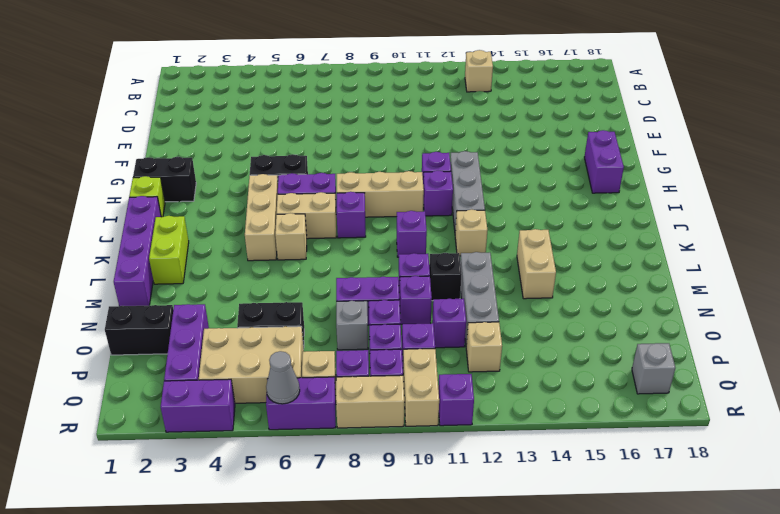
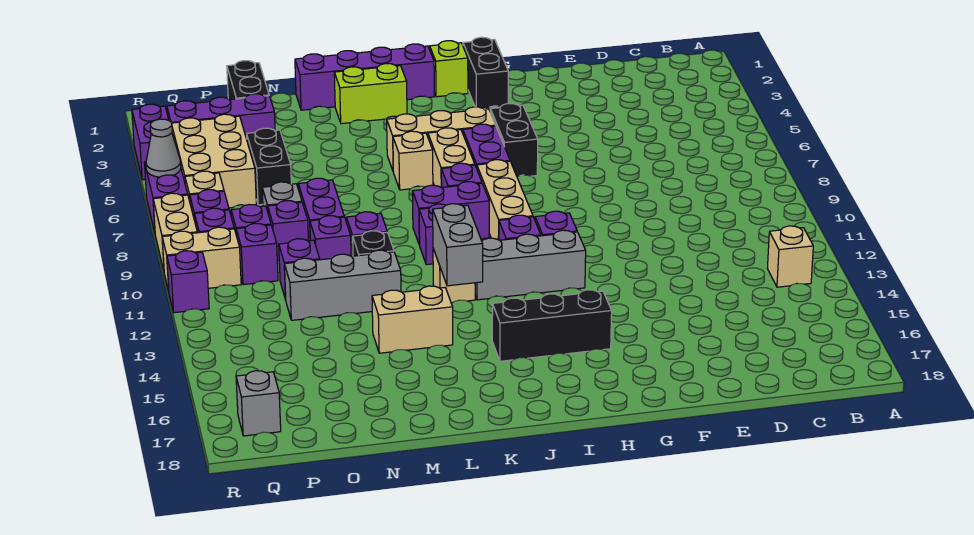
purple 1x2 brick [584,130,624,193] -> purple 1x2 brick moved to [412,182,489,245]
none -> black 1x3 brick [492,290,612,361]
none -> grey 1x2 brick [433,204,483,286]
tan 1x1 brick [466,322,502,372] -> none

